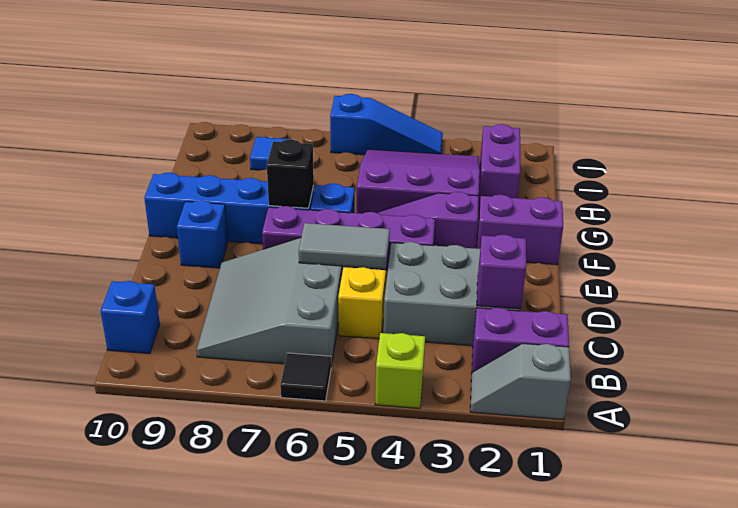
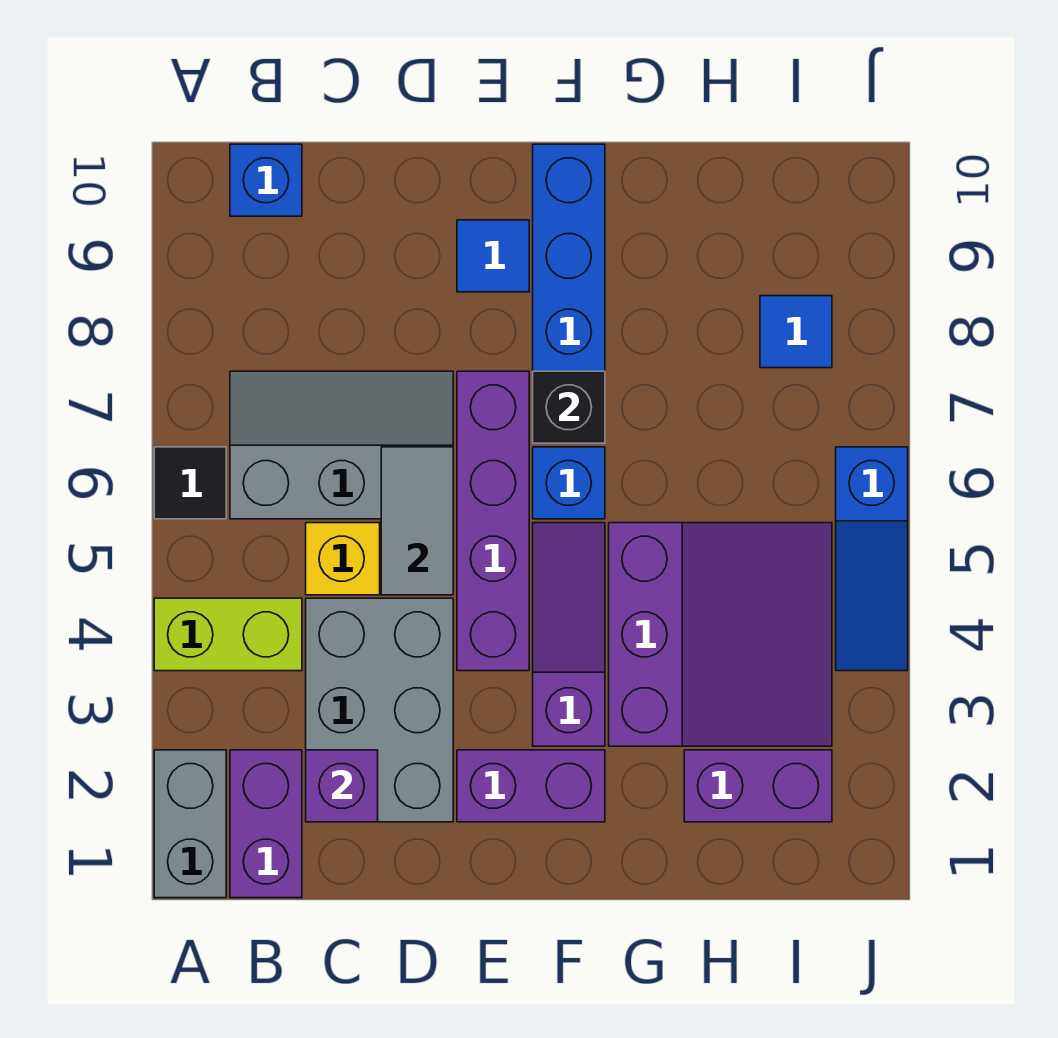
grey 1x2 slope [470,343,571,420] -> grey 1x2 brick [154,750,226,898]
lime 1x1 brick [375,333,425,408] -> lime 1x2 brick [154,598,302,671]
grey 3x3 slope [196,238,346,365] -> grey 2x3 slope [230,371,453,519]
blue 1x1 brick [177,200,228,268] -> blue 1x1 tile [457,220,529,292]
purple 1x2 brick [477,195,563,265] -> purple 1x2 brick turned to [457,750,605,822]

